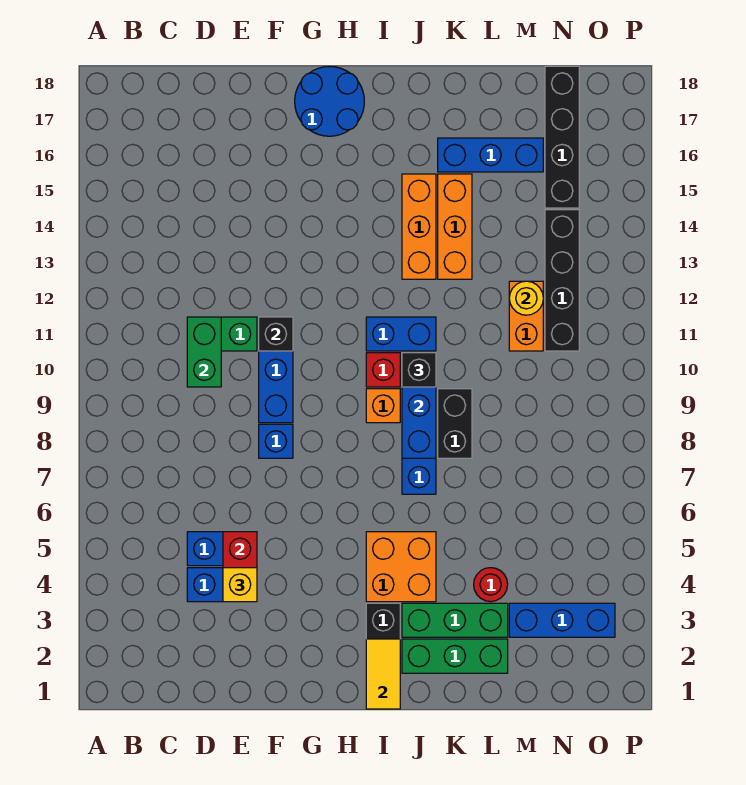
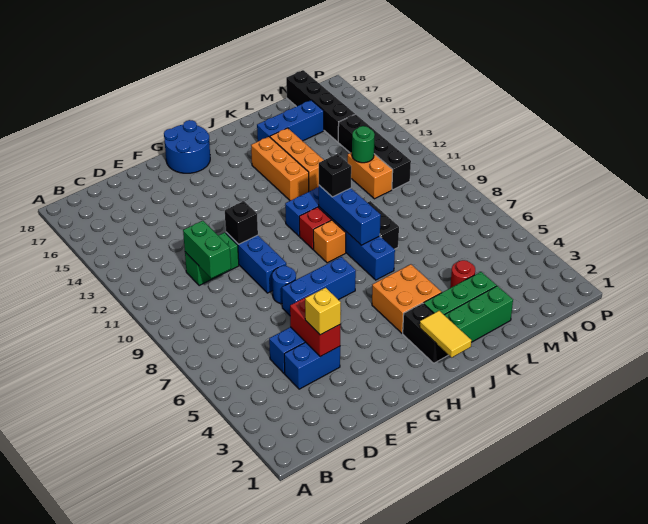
blue 1x1 brick [259,424,293,458] -> blue 1x1 round brick [272,266,296,304]
blue 1x3 brick [509,603,615,637] -> blue 1x3 brick moved to [282,257,356,315]
yellow 1x1 round brick [509,281,543,315] -> green 1x1 round brick [352,126,375,163]

